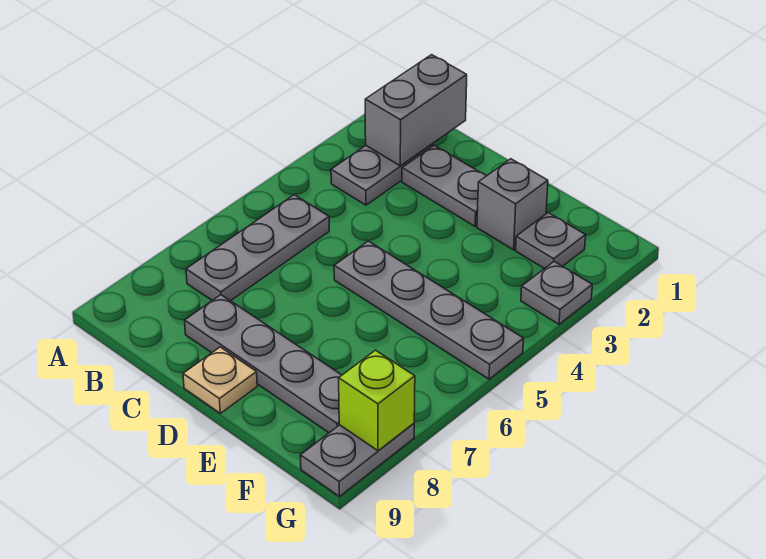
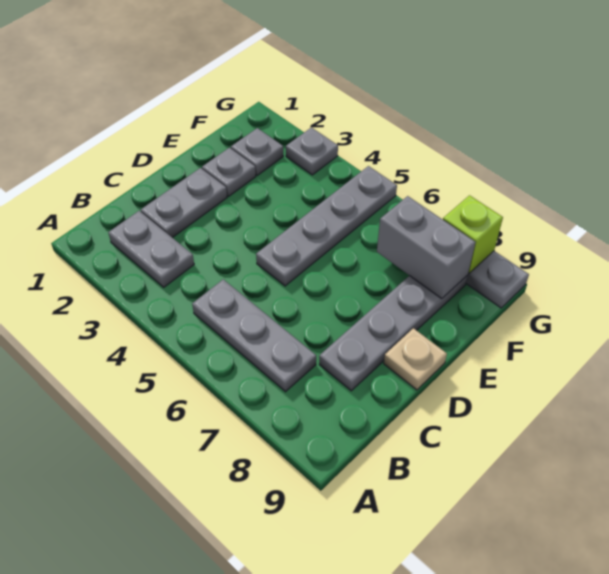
grey 1x2 brick [365,55,467,166] -> grey 1x2 brick moved to [377,196,476,299]
grey 1x1 brick [477,159,548,250] -> grey 1x1 plate [202,148,256,196]

